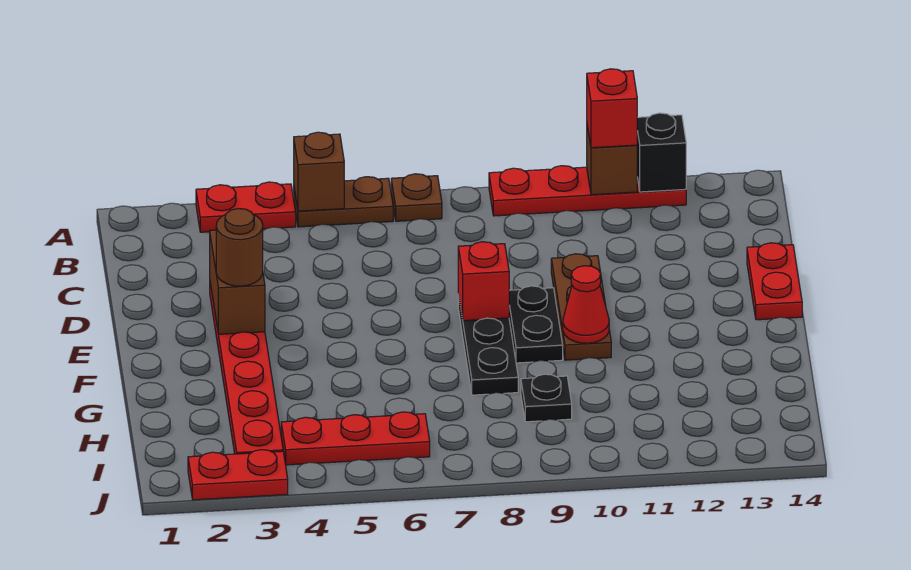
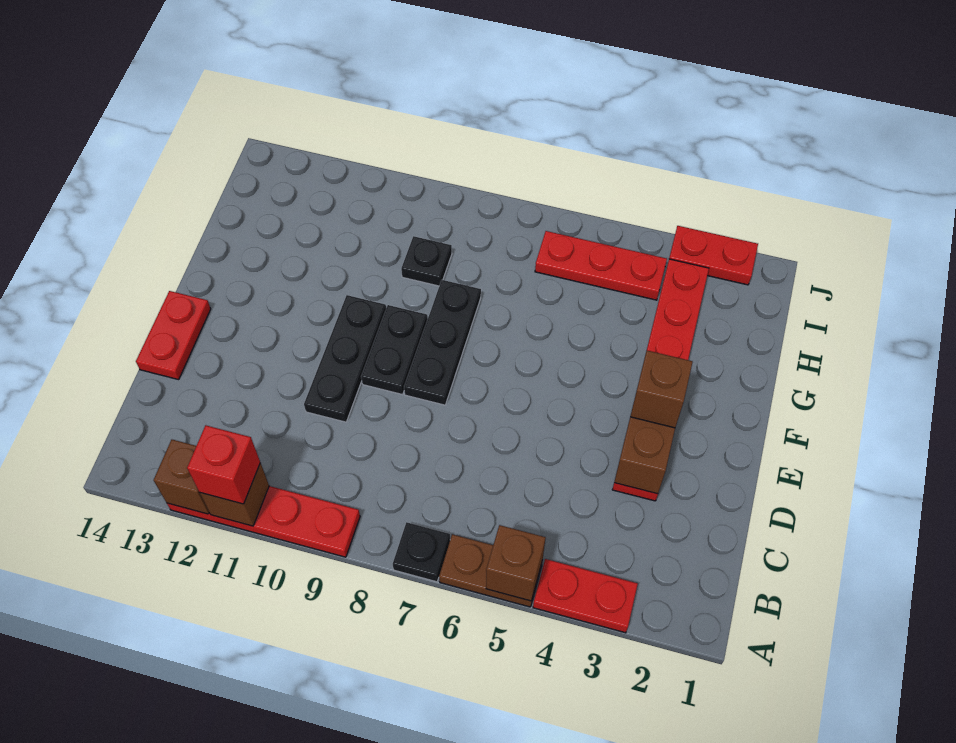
brown 1x1 plate [391,174,442,221] -> black 1x1 plate [393,522,450,582]
black 1x1 brick [637,113,686,192] -> brown 1x1 brick [154,440,209,514]
brown 1x3 plate [551,254,611,360] -> black 1x3 plate [304,295,386,422]
brown 1x1 round brick [216,209,263,286] -> brown 1x1 brick [630,351,693,428]
red 1x1 brick [458,242,509,321] -> none
red 1x1 cone [563,266,609,343] -> none

